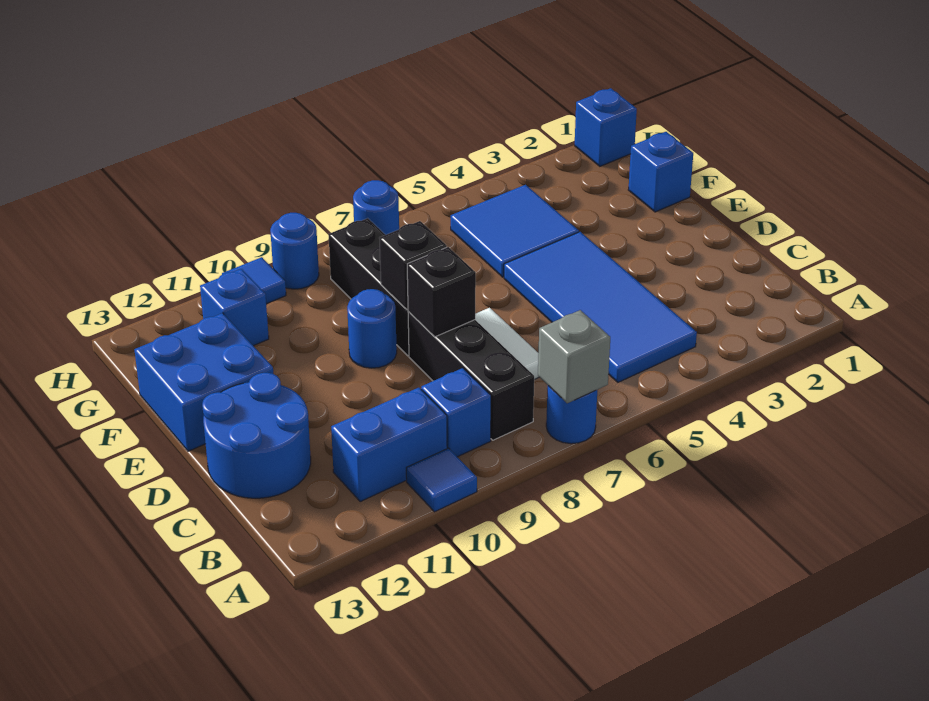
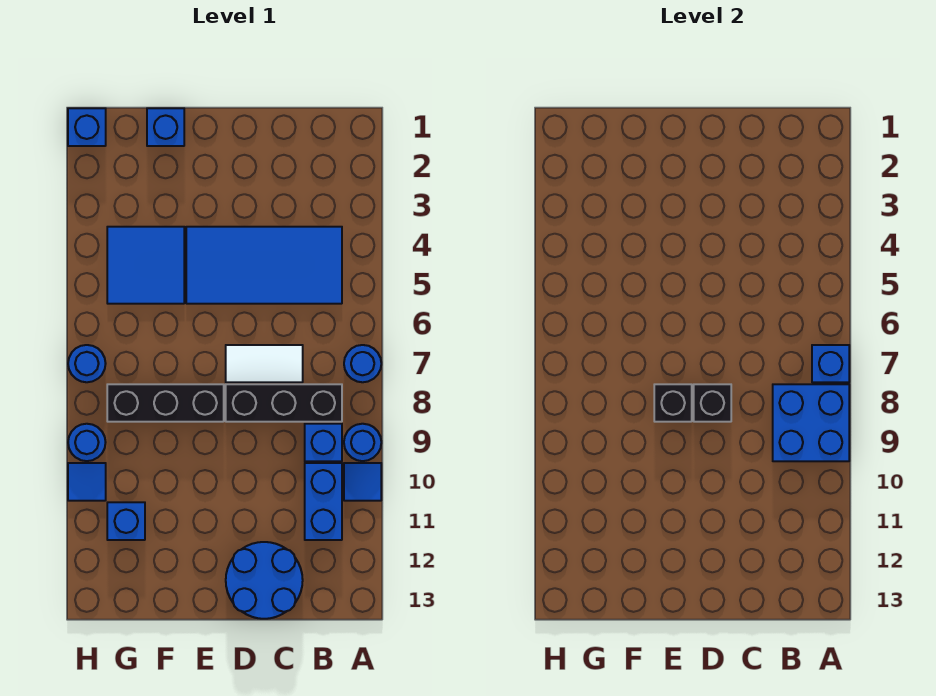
grey 1x1 brick [538,310,610,403] -> blue 1x1 brick [812,345,849,382]
blue 1x1 round brick [347,289,397,368] -> blue 1x1 round brick moved to [344,424,381,461]
blue 2x2 brick [134,313,273,451] -> blue 2x2 brick moved to [773,384,849,461]

